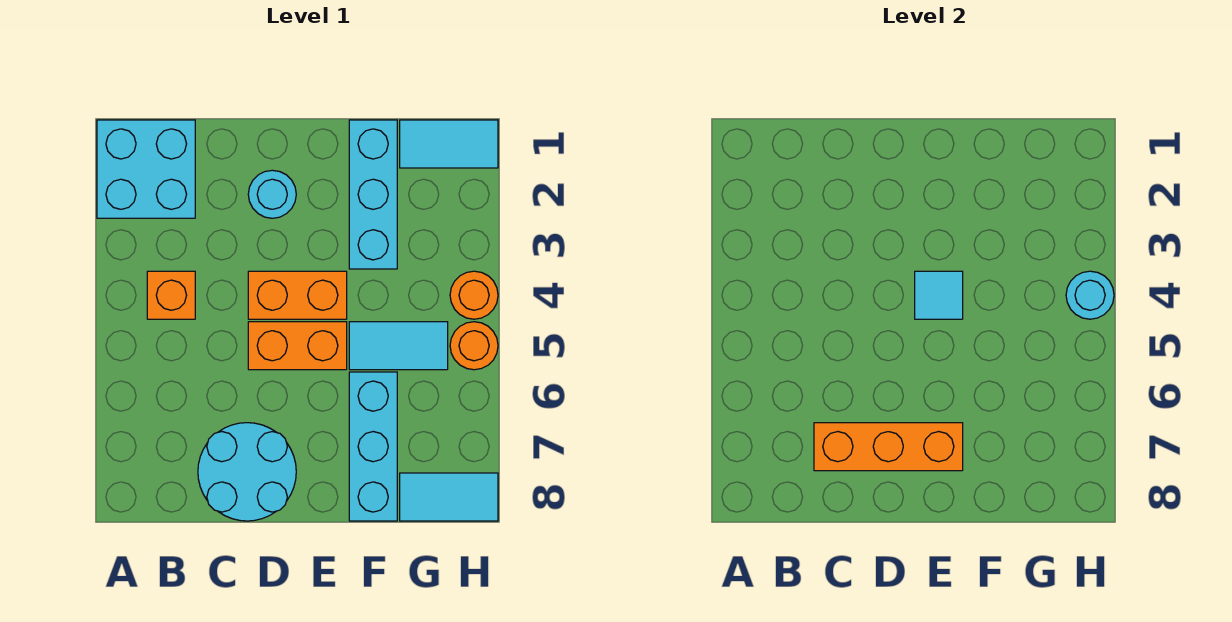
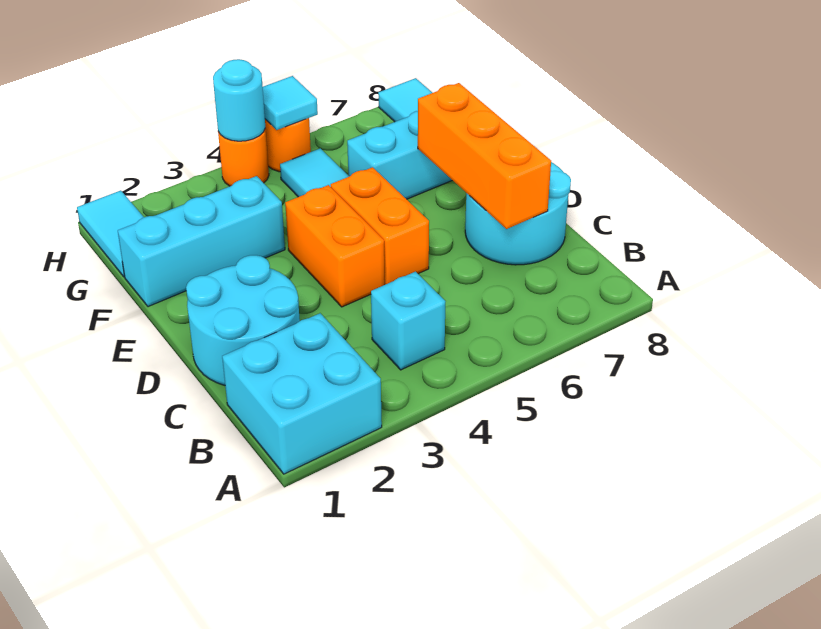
orange 1x1 brick [147,271,195,319] -> cyan 1x1 brick [371,272,446,370]
cyan 1x1 round brick [248,170,296,218] -> cyan 2x2 round brick [186,255,300,385]
cyan 1x1 tile [915,271,963,319] -> cyan 1x1 tile moved to [263,76,318,130]

